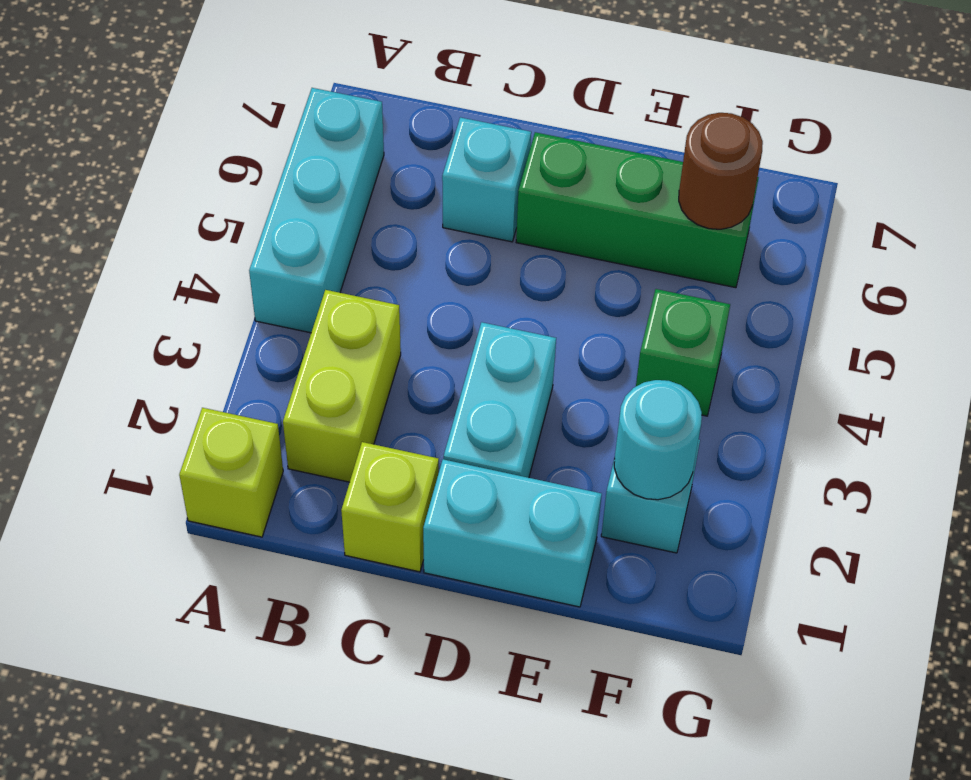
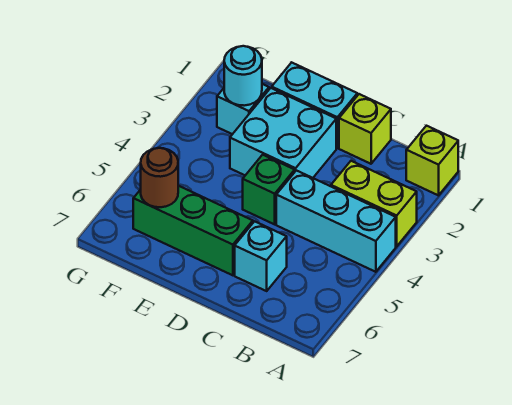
cyan 1x3 brick [249,88,384,333] -> cyan 1x3 brick turned to [276,170,396,272]
lime 1x2 brick [283,290,401,482] -> lime 1x2 brick turned to [331,161,417,246]
cyan 1x2 brick [444,322,556,478] -> cyan 2x2 brick [230,88,336,178]
green 1x1 brick [636,289,730,416] -> green 1x1 brick moved to [243,155,295,224]

